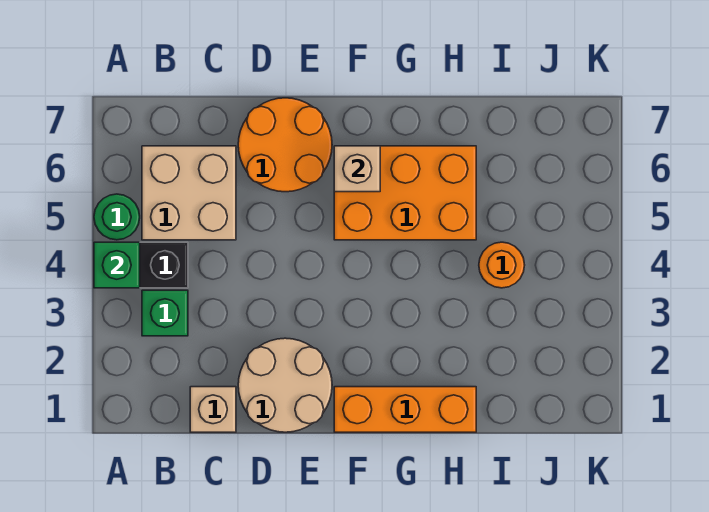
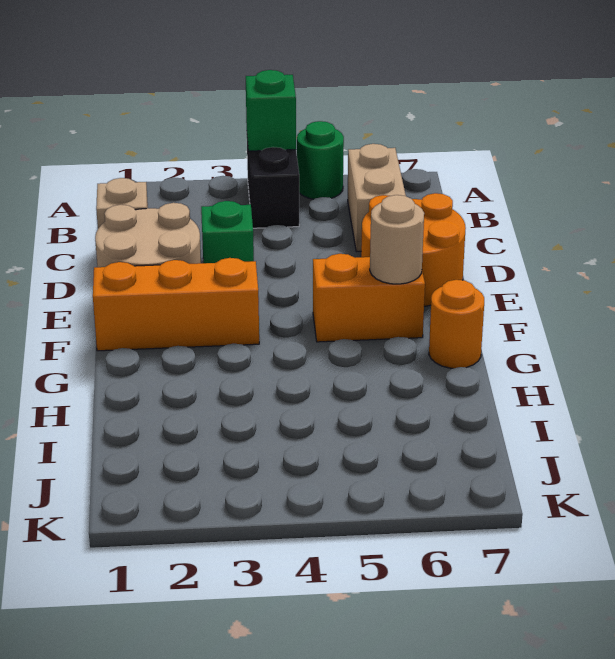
green 1x1 brick [142,290,188,336] -> green 1x1 brick moved to [201,201,254,263]
tan 2x2 brick [142,146,236,240] -> tan 1x2 brick [348,144,406,252]
orange 1x3 brick [334,387,476,432] -> orange 1x3 brick turned to [93,258,259,351]
orange 2x3 brick [334,146,476,240] -> orange 1x2 brick [313,254,425,342]
tan 1x1 brick [334,146,380,192] -> tan 1x1 round brick [370,195,424,284]
orange 1x1 round brick [479,242,525,288] -> orange 1x1 round brick moved to [429,280,484,368]

